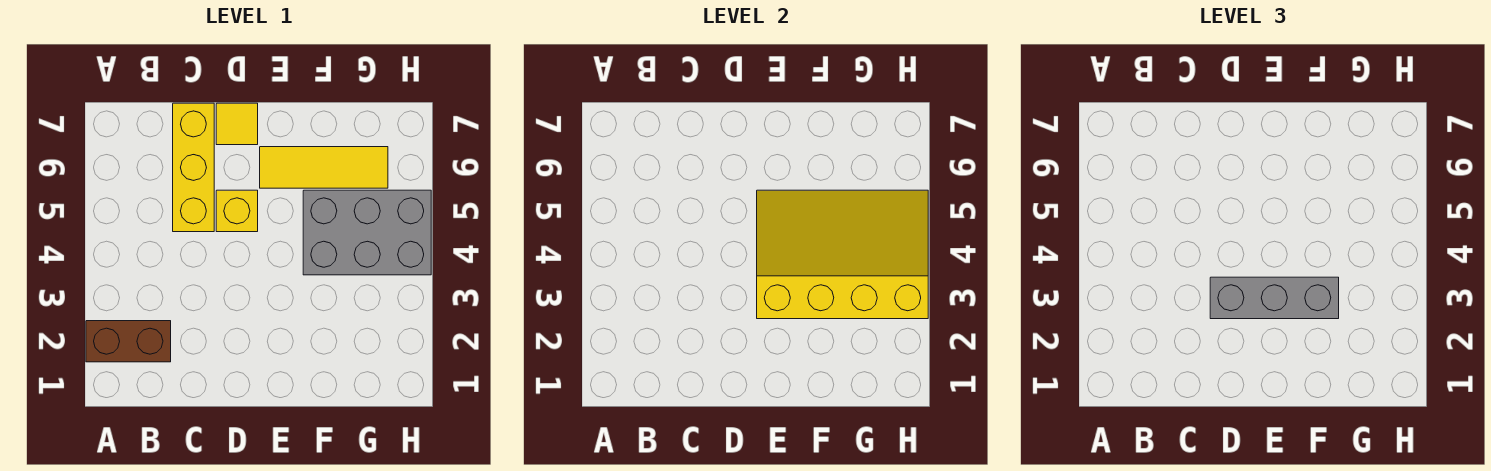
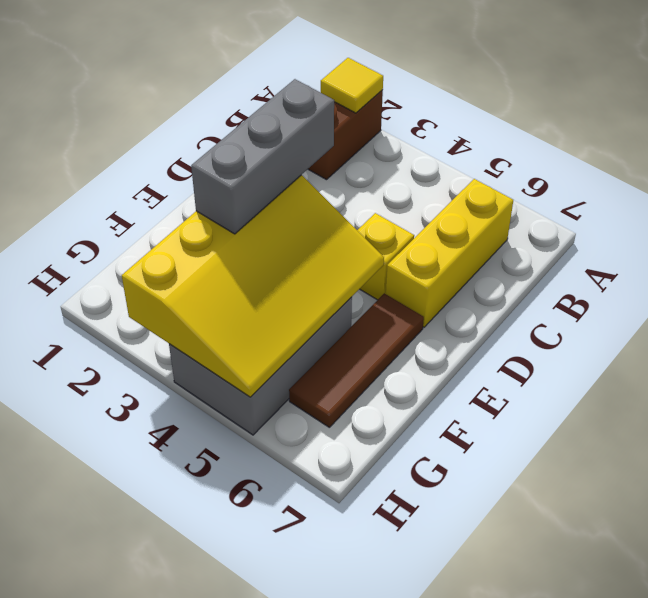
yellow 1x3 brick [173,103,214,232] -> yellow 1x3 brick turned to [386,179,513,327]
yellow 1x1 tile [216,103,258,145] -> yellow 1x1 tile moved to [321,58,383,113]
yellow 1x3 tile [260,147,388,188] -> brown 1x3 tile [289,293,424,427]

